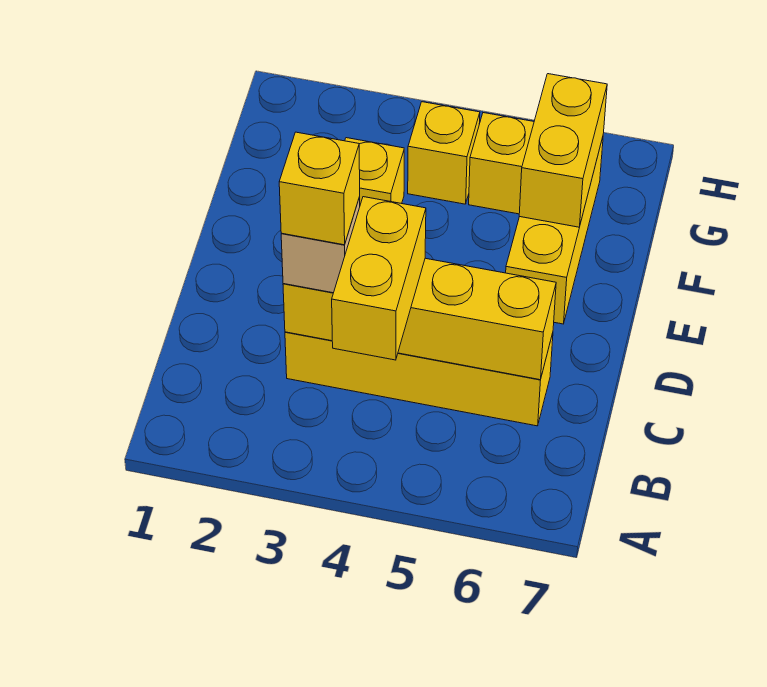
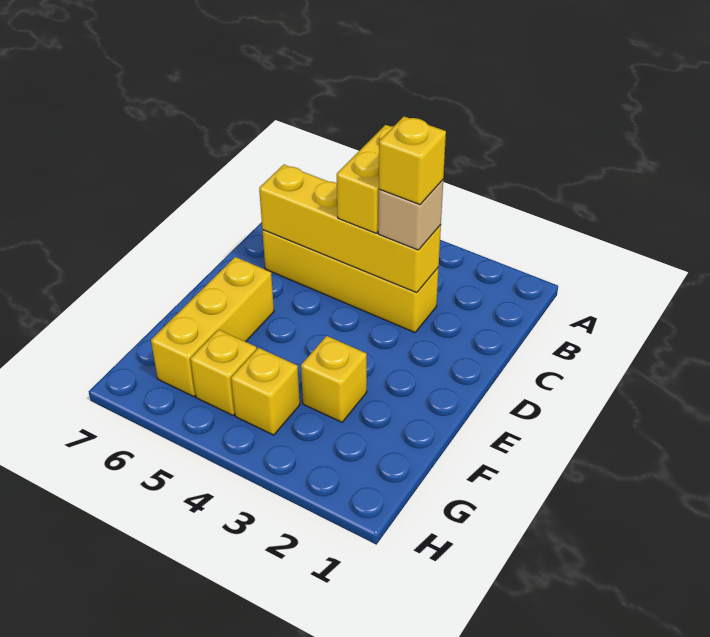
yellow 1x2 brick [519,74,607,227] -> none

